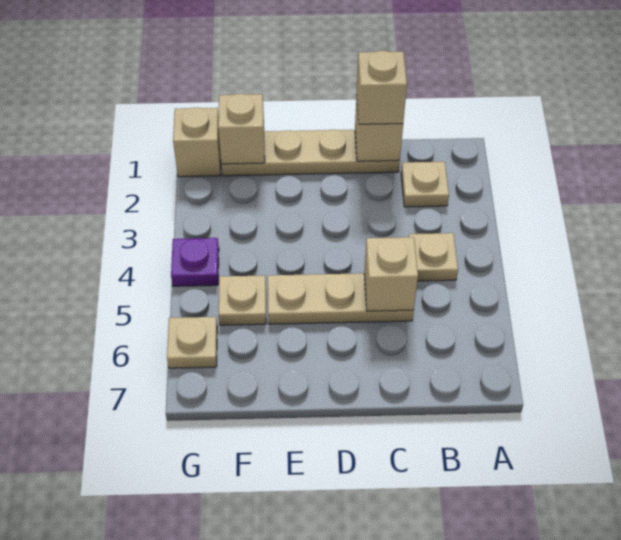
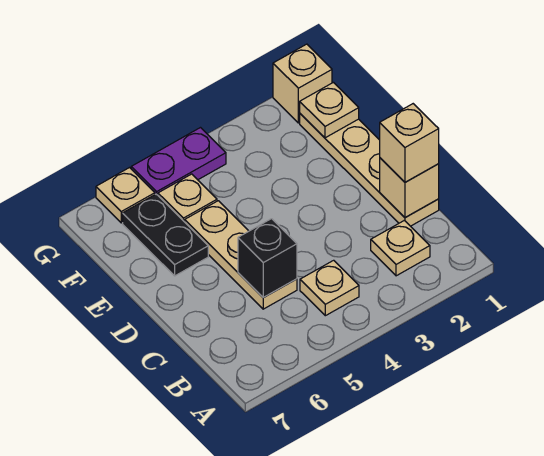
tan 1x1 brick [364,237,418,311] -> black 1x1 brick [238,219,297,297]
none -> black 1x2 plate [123,194,208,276]
tan 1x1 brick [218,94,265,164] -> tan 1x1 plate [300,82,359,138]
purple 1x1 plate [171,238,219,286] -> purple 1x2 plate [131,128,226,195]

